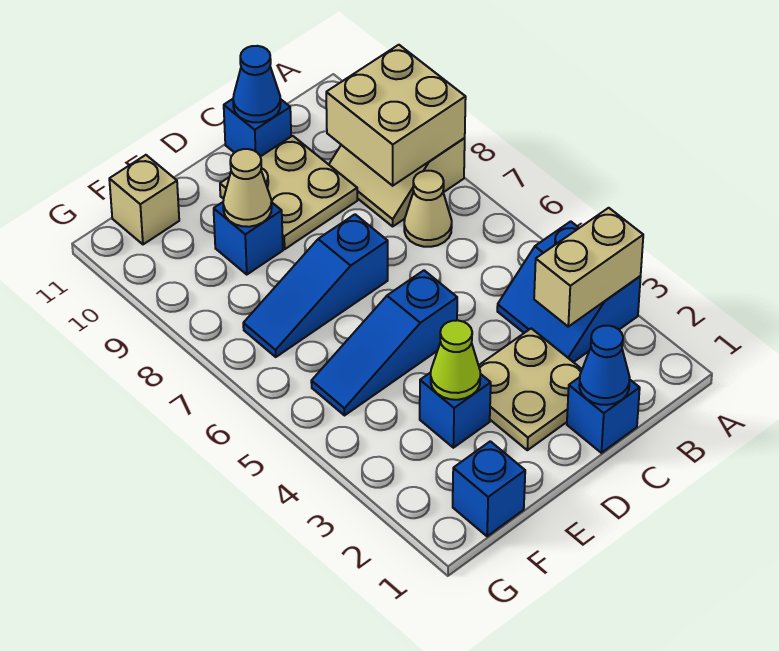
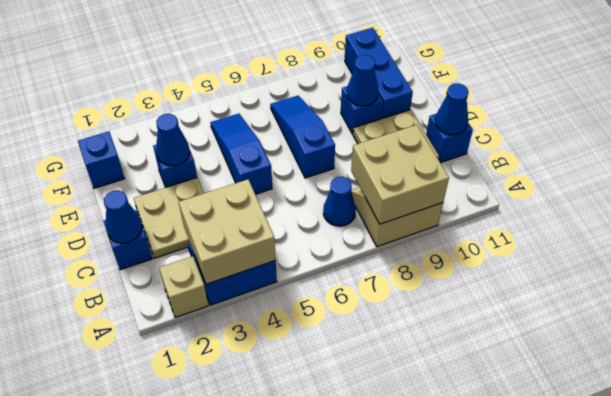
tan 1x2 brick [534,208,643,327] -> tan 2x2 brick [179,179,276,284]
tan 1x1 cone [404,171,452,247] -> blue 1x1 cone [323,177,356,226]
lime 1x1 cone [431,320,480,400] -> blue 1x1 cone [156,114,190,166]
tan 1x1 cone [223,149,272,227] -> blue 1x1 cone [347,55,378,106]
none -> blue 1x3 brick [345,28,413,119]
tan 1x1 brick [109,155,179,244] -> tan 1x1 brick moved to [159,256,208,318]

